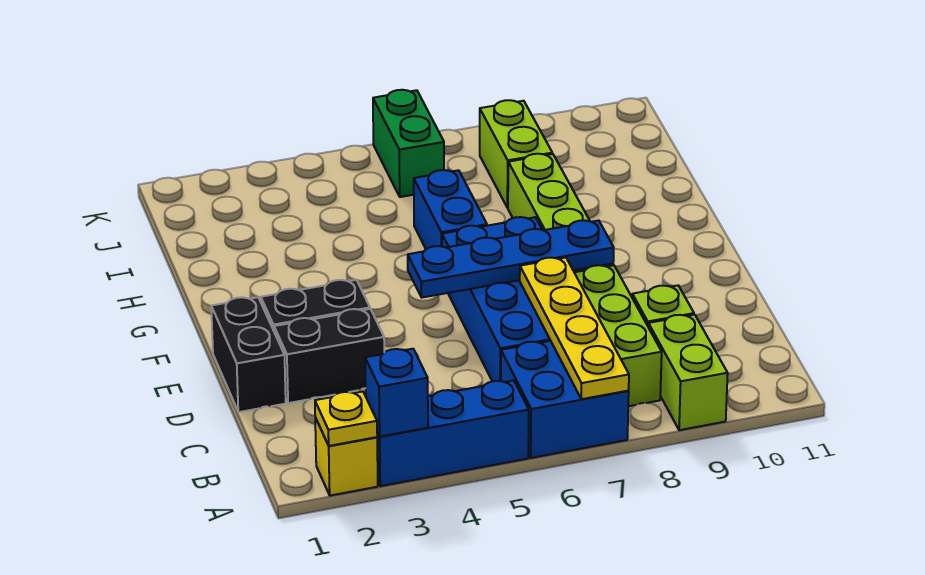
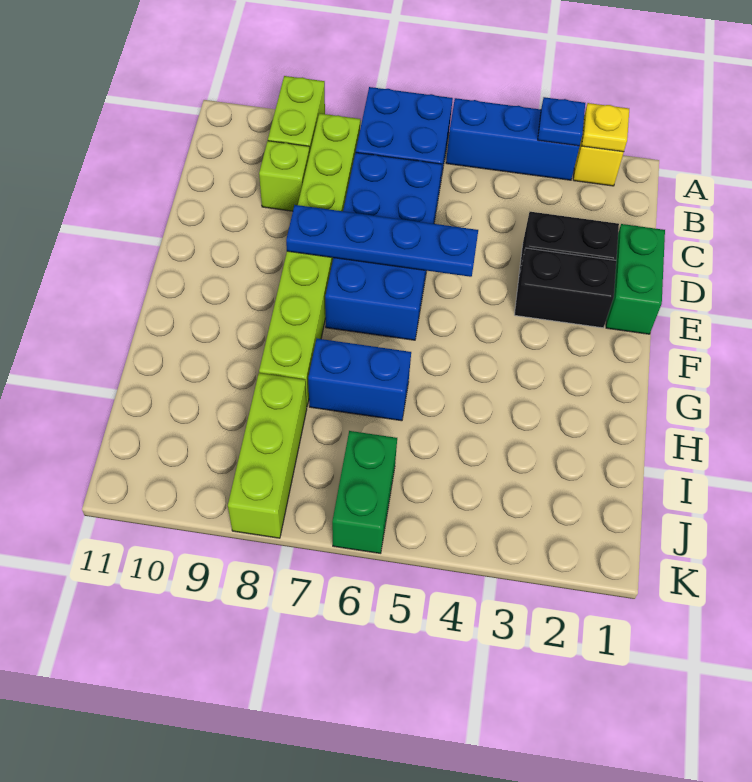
blue 1x1 brick [365,349,428,436] -> blue 1x1 plate [538,97,585,146]
yellow 1x4 plate [520,258,629,399] -> none
black 1x2 brick [211,297,286,412] -> green 1x2 brick [606,224,665,334]
blue 1x2 brick [414,170,487,249] -> blue 1x2 brick turned to [308,339,411,421]
lime 1x2 brick [480,100,552,208] -> lime 1x3 brick [228,373,307,538]

